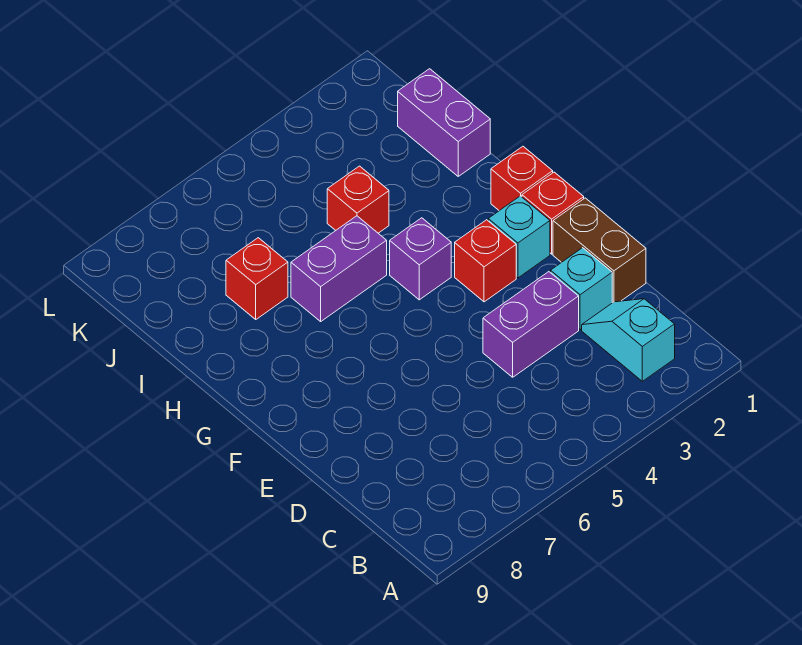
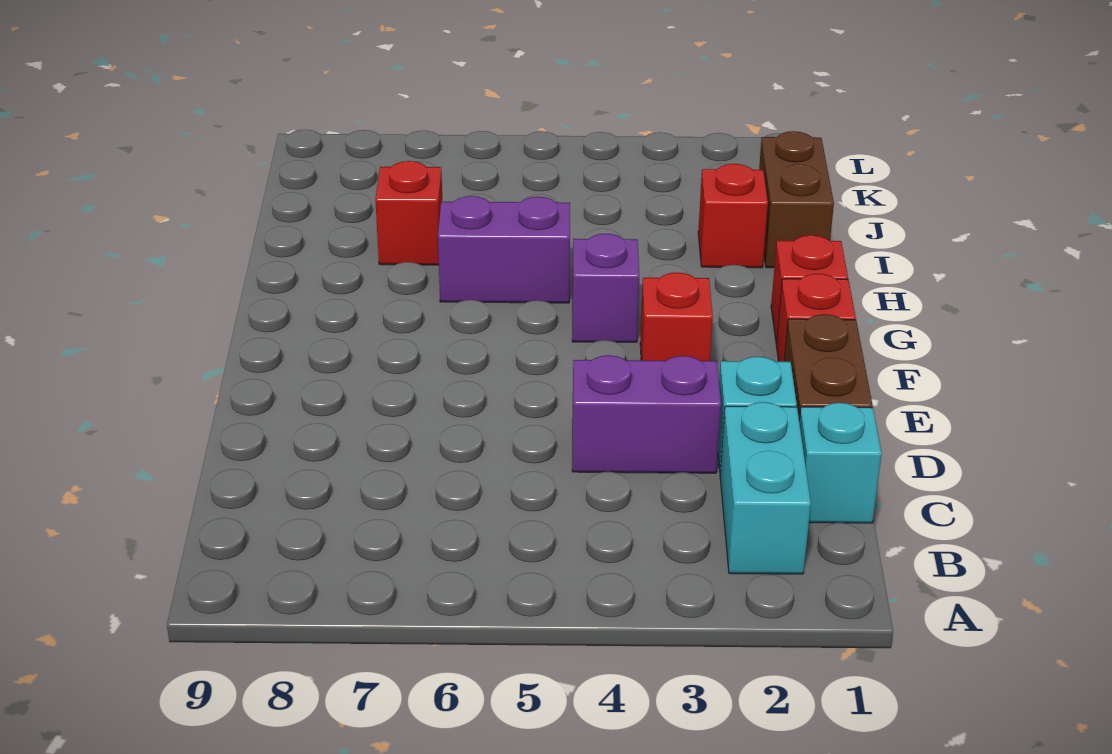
cyan 1x2 slope [582,299,675,381] -> cyan 1x2 brick [720,402,811,574]
cyan 1x1 brick [488,196,550,278] -> cyan 1x1 brick moved to [799,403,882,523]
purple 1x2 brick [398,69,490,176] -> brown 1x2 brick [759,131,834,268]
red 1x1 brick [327,166,389,233] -> red 1x1 brick moved to [698,164,768,268]

